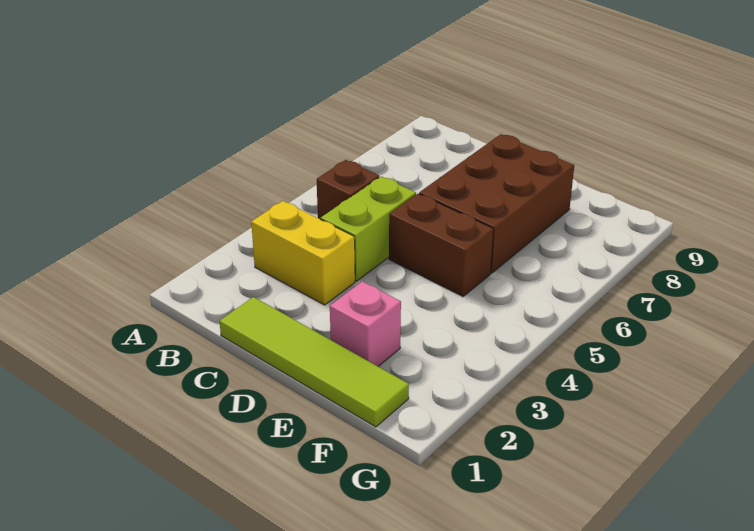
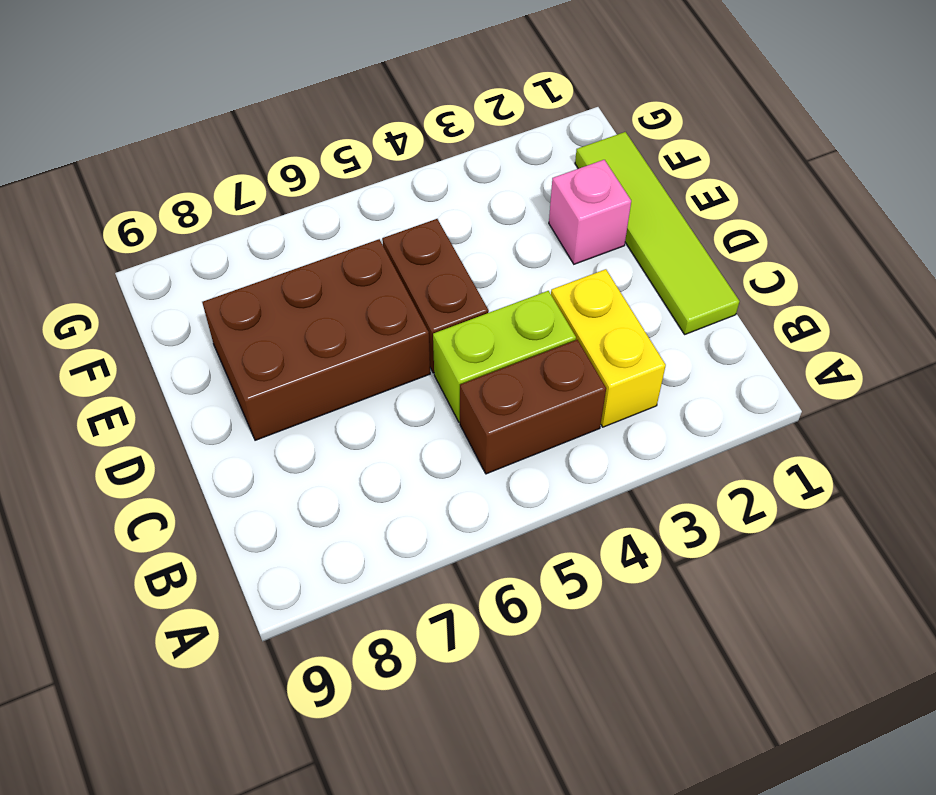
brown 1x1 brick [317,160,379,219] -> brown 1x2 brick [460,340,606,474]

